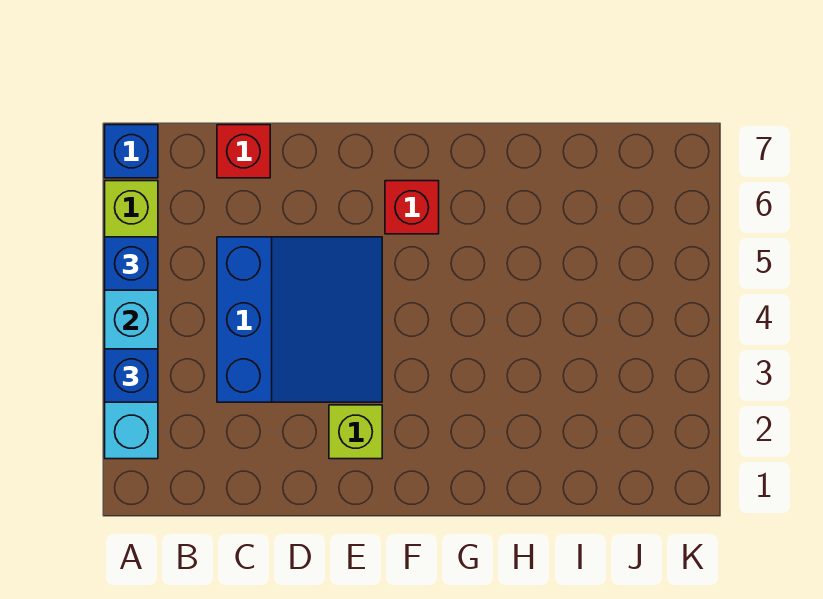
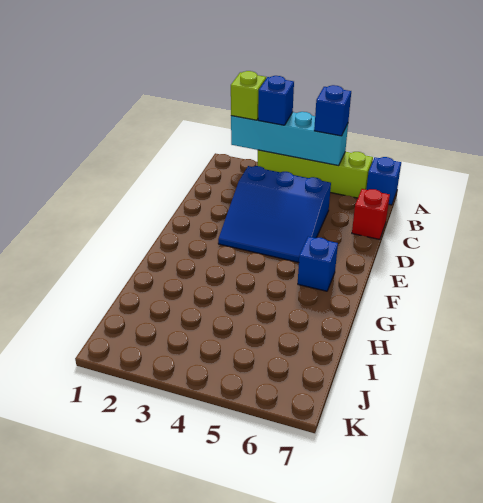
lime 1x1 brick [329,405,382,459] -> lime 1x1 brick moved to [231,71,266,120]
red 1x1 brick [385,181,439,234] -> blue 1x1 brick [298,237,338,291]

